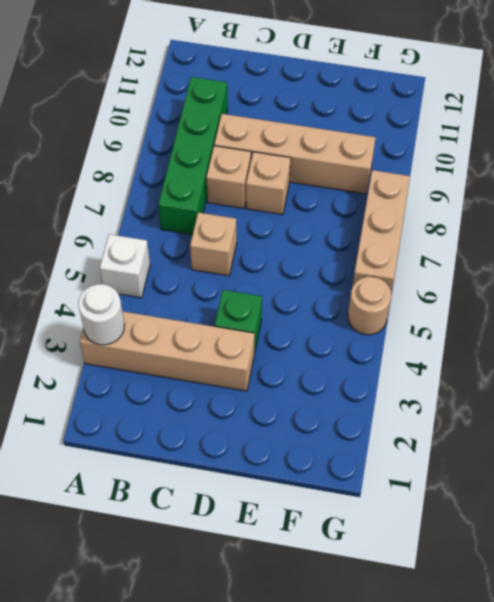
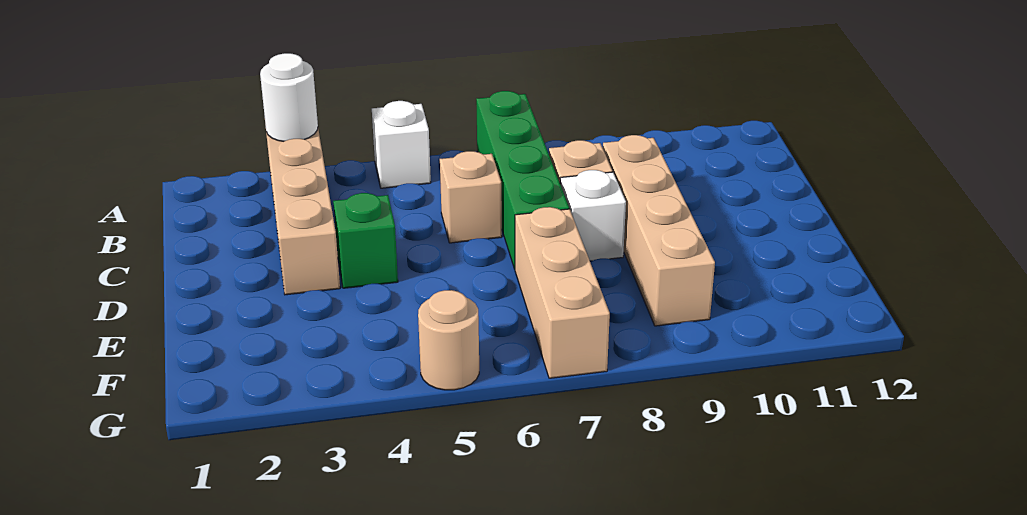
green 1x4 brick [158,77,228,235] -> green 1x4 brick turned to [476,91,569,269]
tan 1x1 brick [246,152,291,215] -> white 1x1 brick [560,170,626,261]
tan 1x3 brick [353,170,410,293] -> tan 1x3 brick turned to [515,207,610,378]

